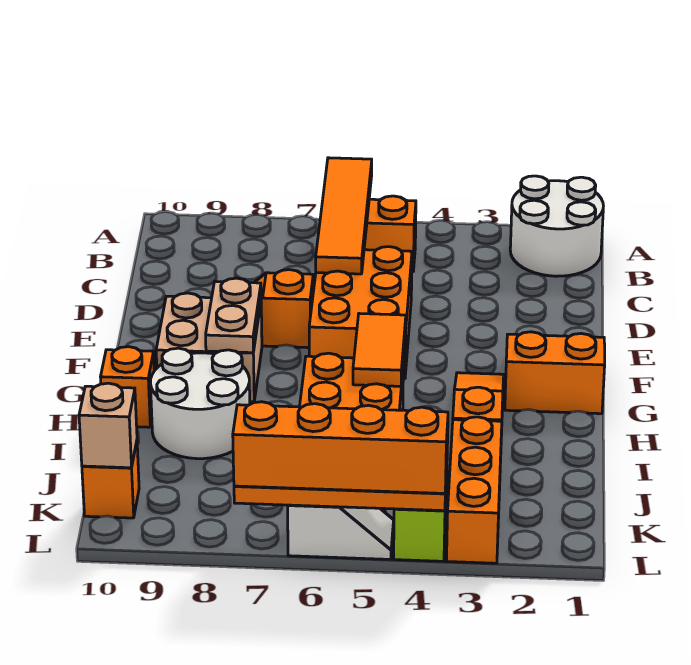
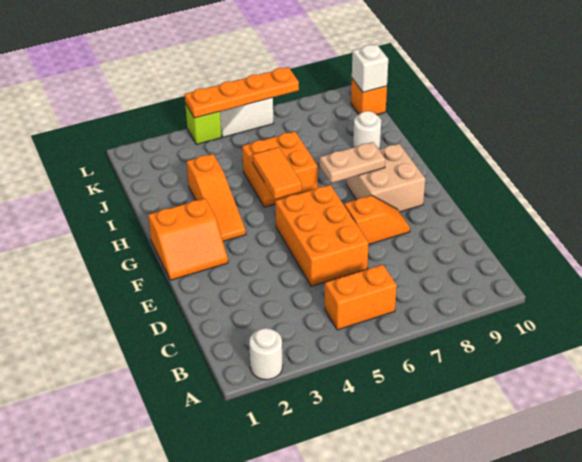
white 2x2 round brick [510,176,603,276] -> white 1x1 round brick [249,328,283,380]
orange 1x4 tile [316,158,372,274] -> none
tan 1x2 plate [206,278,261,353] -> tan 1x2 plate turned to [320,142,385,183]
white 2x2 round brick [151,348,250,459] -> white 1x1 round brick [353,111,381,149]
orange 1x1 brick [101,347,154,427] -> none
orange 1x3 brick [447,417,502,563] -> none
tan 1x1 brick [79,383,137,468] -> white 1x1 brick [352,44,388,92]
orange 1x4 brick [233,402,448,493] -> none

